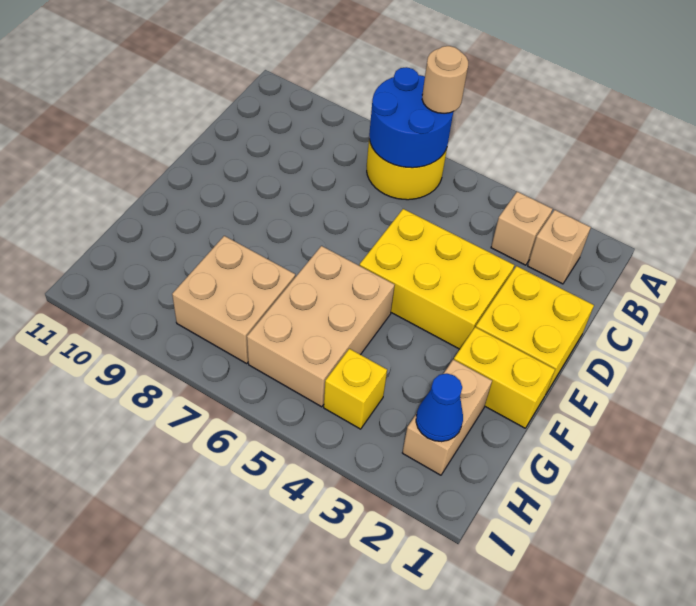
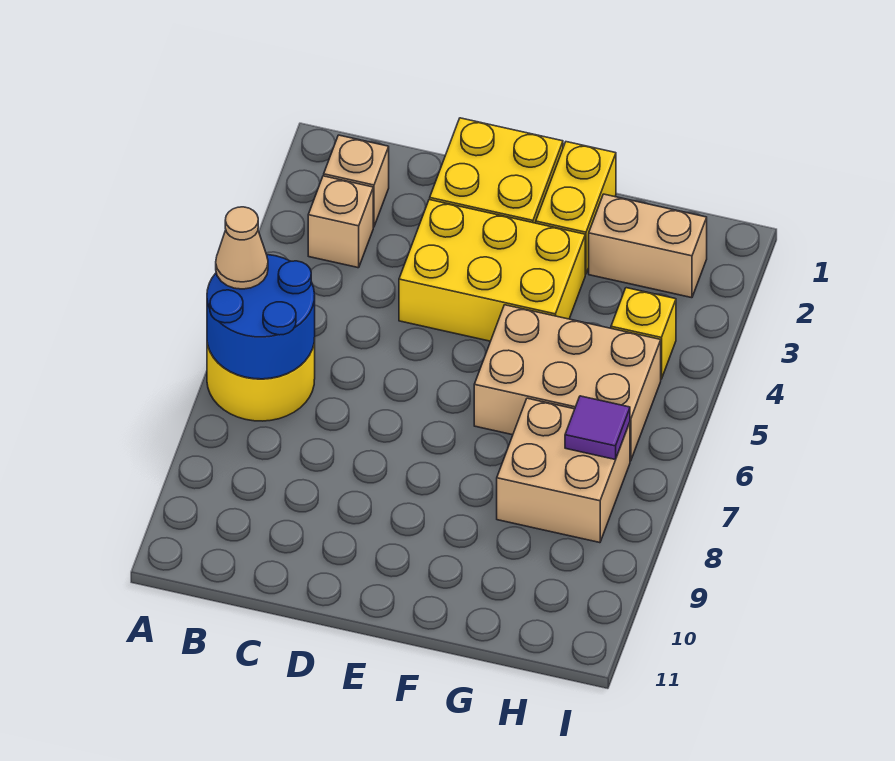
tan 1x1 round brick [422,46,468,113] -> tan 1x1 cone [216,207,268,289]
yellow 2x3 brick [359,209,514,349] -> yellow 2x3 brick turned to [399,200,585,341]
blue 1x1 cone [416,373,463,442] -> none
none -> purple 1x1 tile [565,396,630,460]

